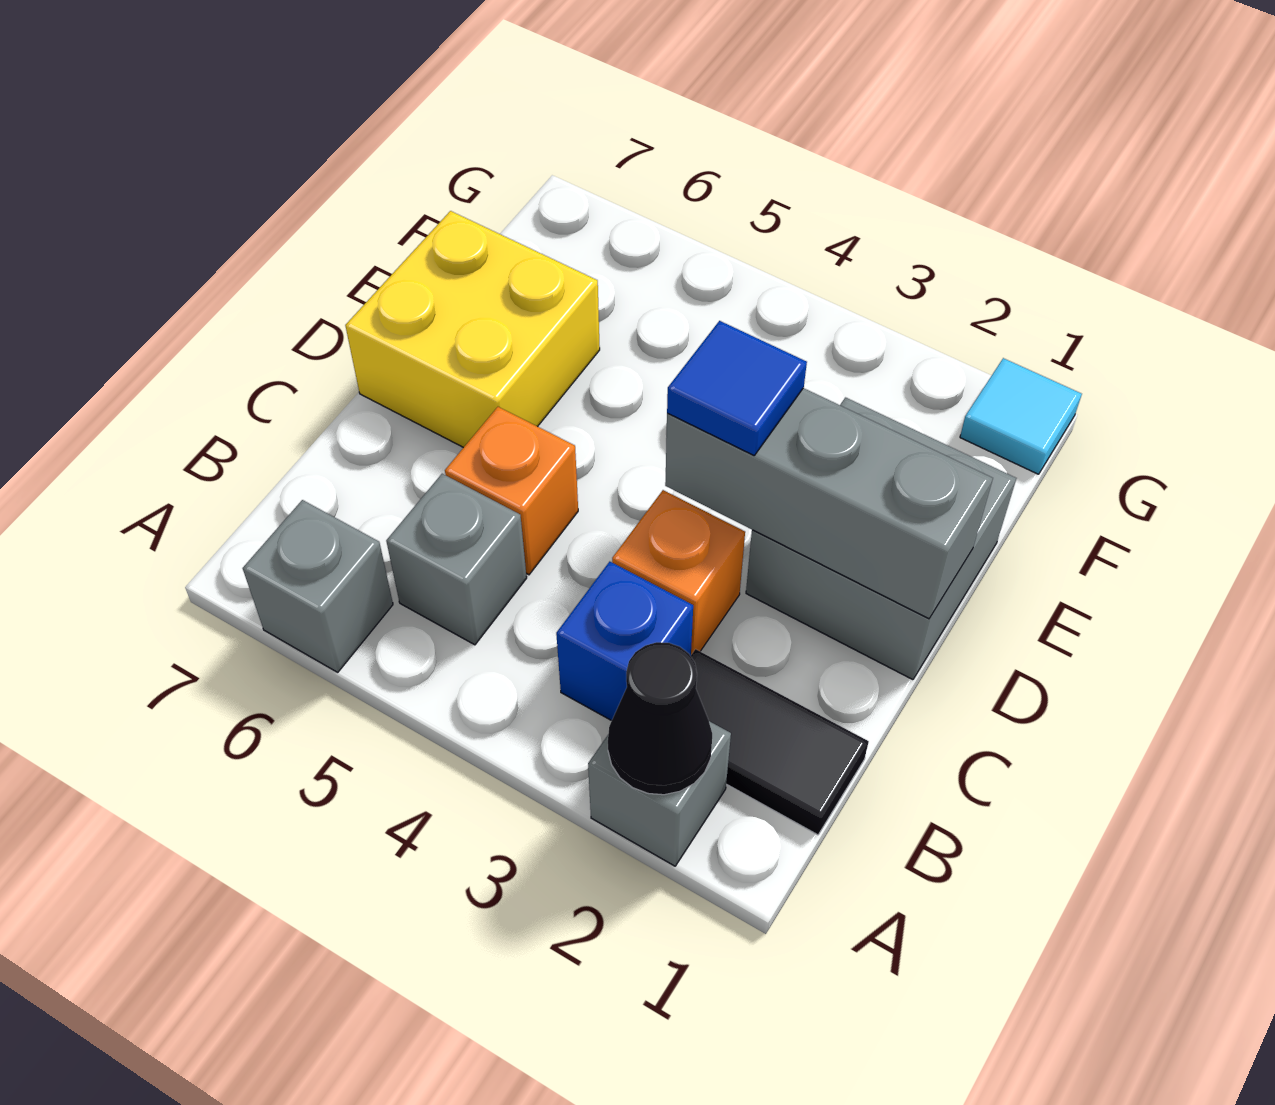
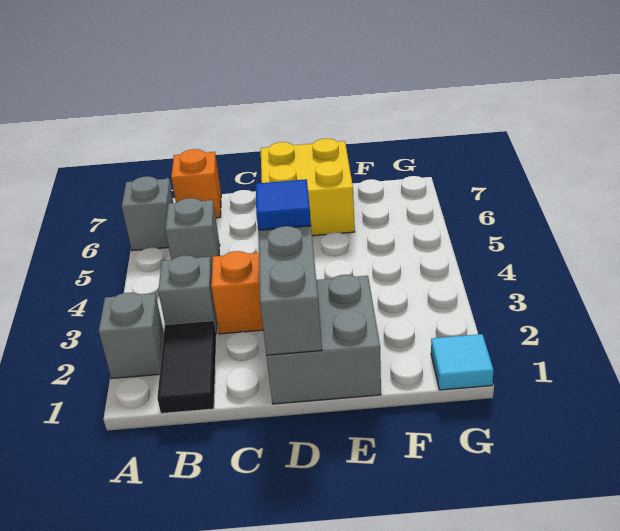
black 1x1 cone [608,642,712,795] -> none
blue 1x1 brick [556,562,693,721] -> grey 1x1 brick [158,255,217,334]
orange 1x1 brick [445,407,578,575] -> orange 1x1 brick moved to [171,149,221,218]

